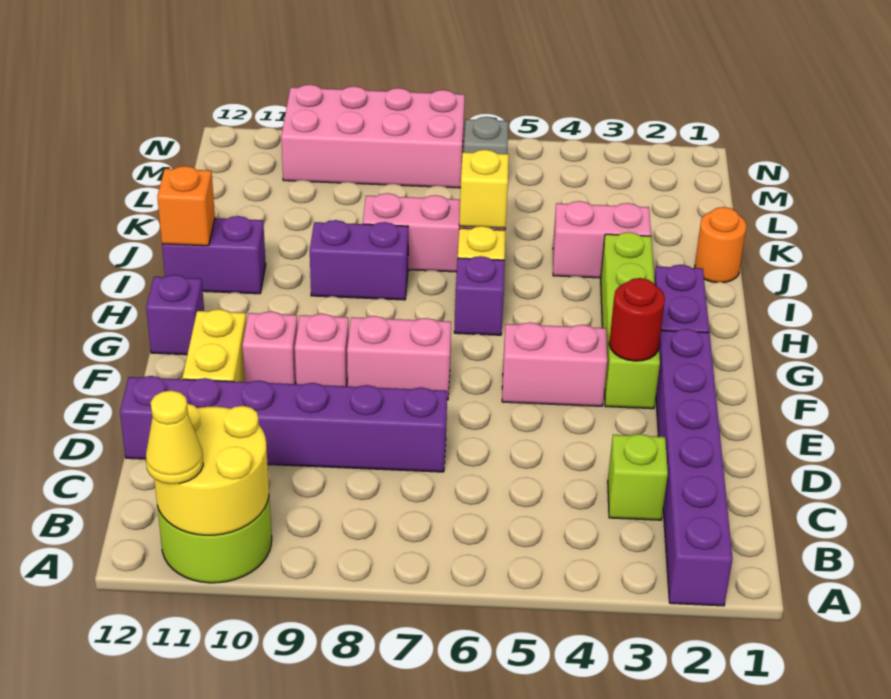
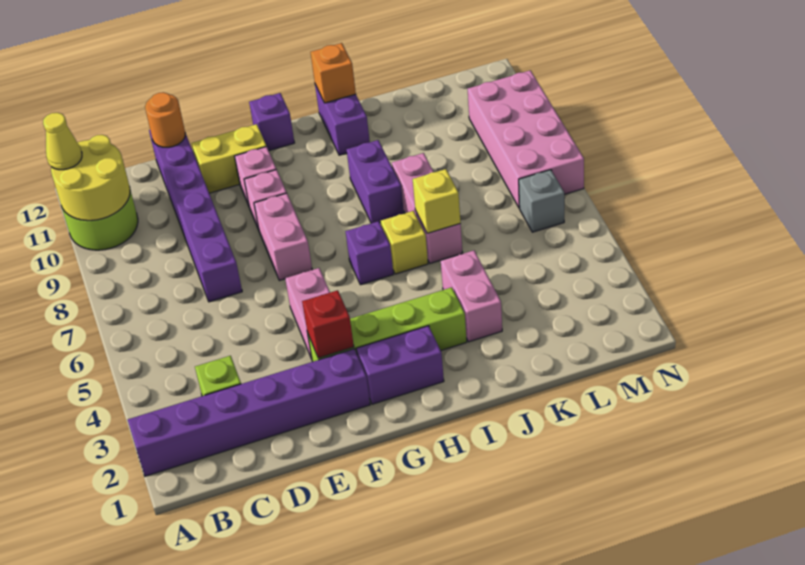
red 1x1 round brick [609,278,665,361] -> red 1x1 brick [302,290,354,358]
orange 1x1 round brick [695,207,747,283] -> orange 1x1 round brick moved to [145,92,185,147]

